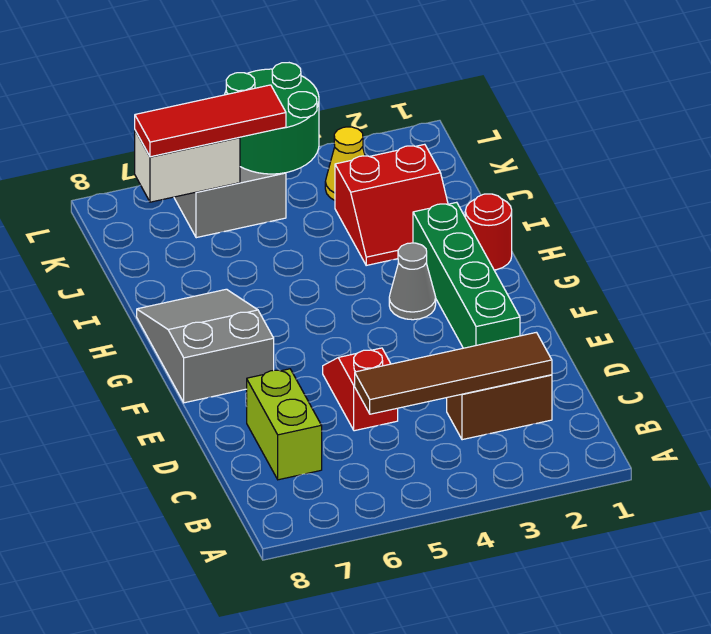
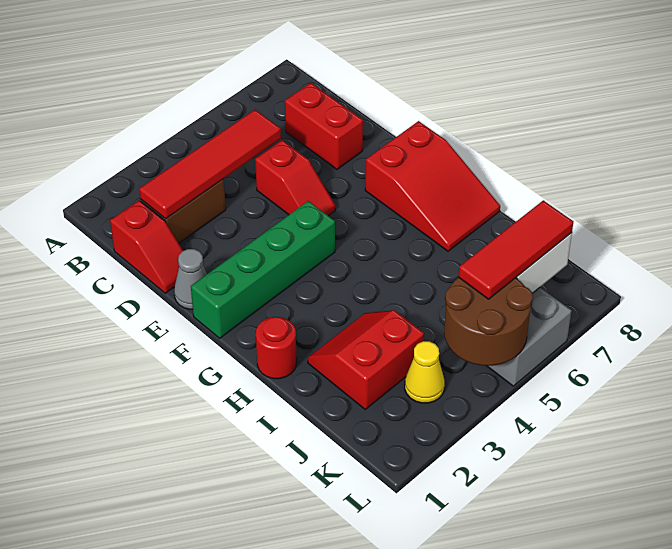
none -> red 1x2 slope [110,200,183,293]
brown 1x4 tile [355,332,552,414] -> red 1x4 tile [139,110,281,219]
lime 1x2 brick [247,369,322,480] -> red 1x2 brick [285,83,363,170]
green 1x4 brick [413,202,520,348] -> green 1x4 brick turned to [191,201,335,338]
grey 2x3 slope [137,289,274,403] -> red 2x3 slope [365,121,500,251]
grey 1x1 cone [389,243,436,320] -> grey 1x1 cone moved to [174,249,207,309]
green 2x2 round brick [225,63,319,174] -> brown 2x2 round brick [444,277,533,366]

